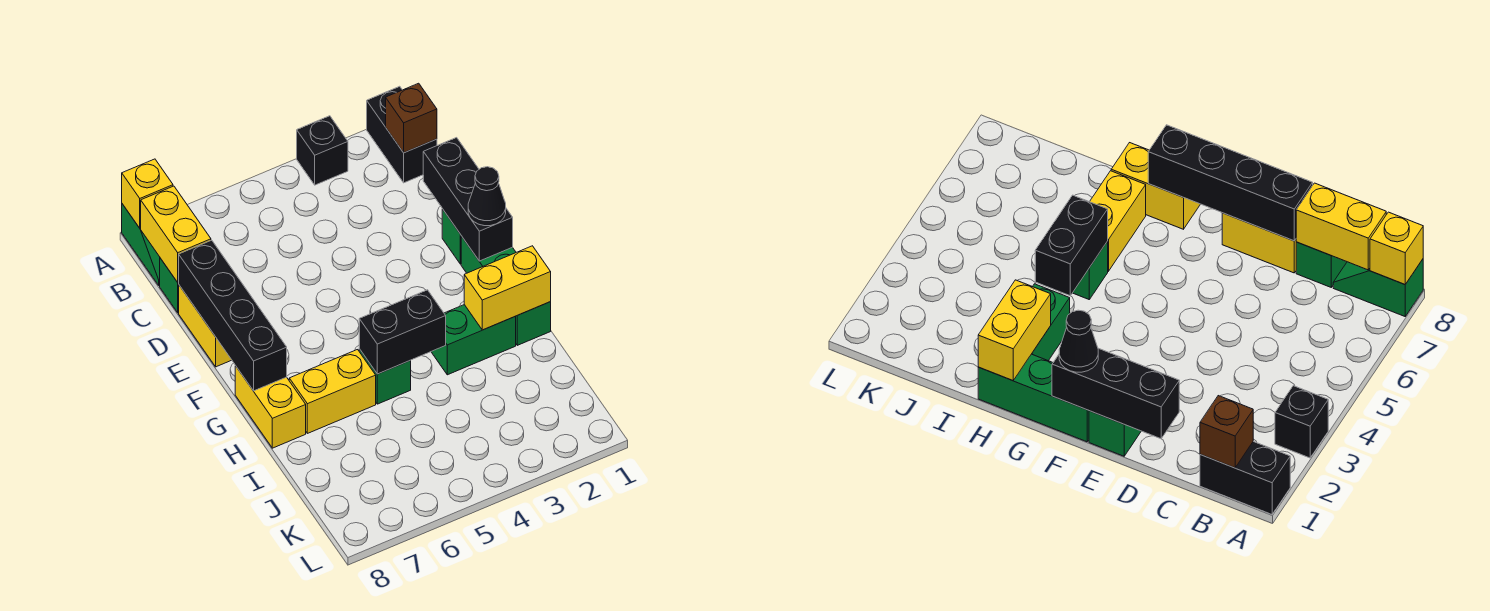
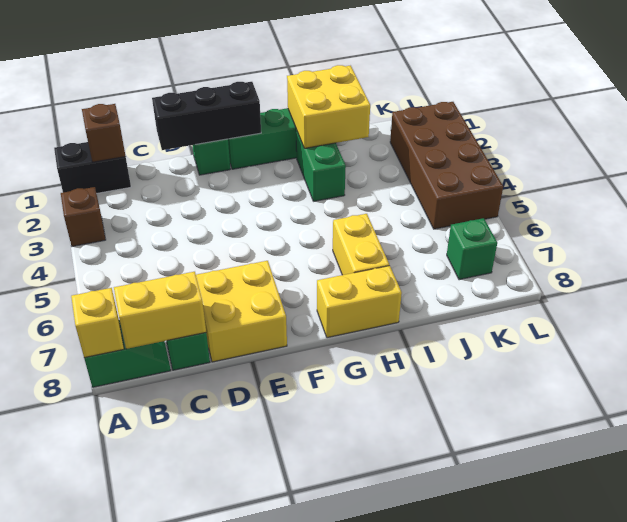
black 1x1 brick [297,116,348,185] -> brown 1x1 brick [61,187,106,246]
yellow 1x2 brick [179,285,231,367] -> yellow 2x2 brick [196,261,287,362]
black 1x4 brick [178,240,287,391] -> none
black 1x1 cone [468,167,506,226] -> none
yellow 1x2 brick [464,246,551,330] -> yellow 2x2 brick [287,65,370,148]
black 1x2 brick [359,290,446,374] -> none
green 1x1 brick [359,349,411,404] -> green 1x1 brick moved to [447,218,497,280]
none -> brown 2x4 brick [390,102,503,229]

